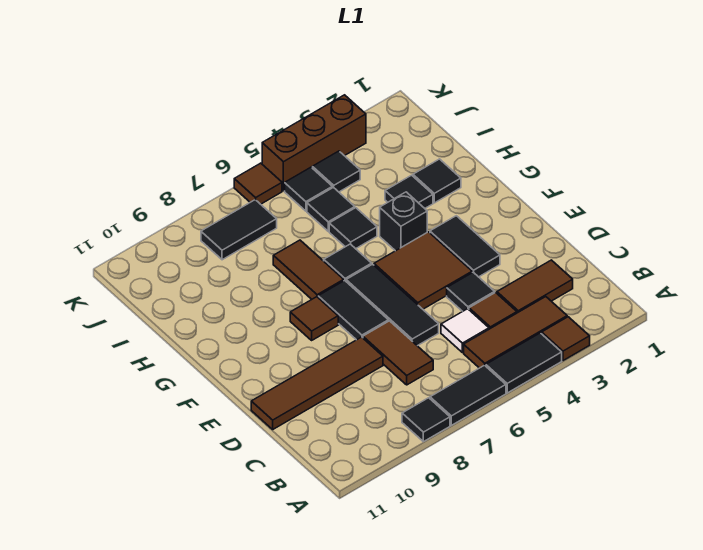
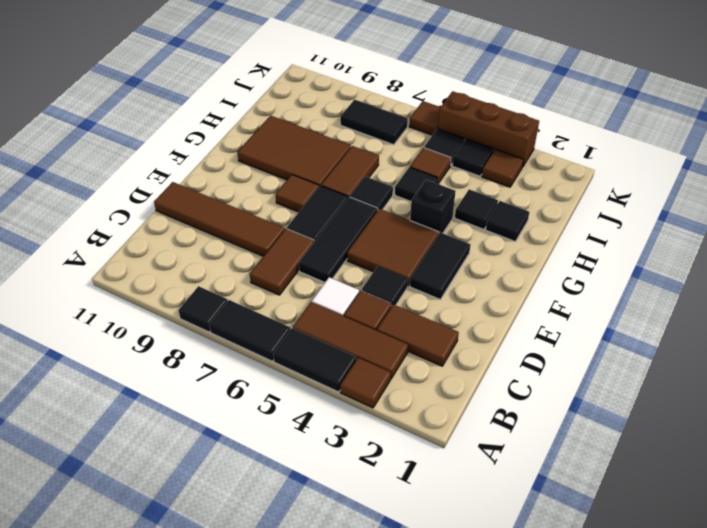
none -> brown 2x3 tile [238,116,351,186]
black 1x1 tile [307,187,355,231] -> brown 1x1 tile [410,148,451,184]
none -> brown 1x1 tile [482,149,524,187]

